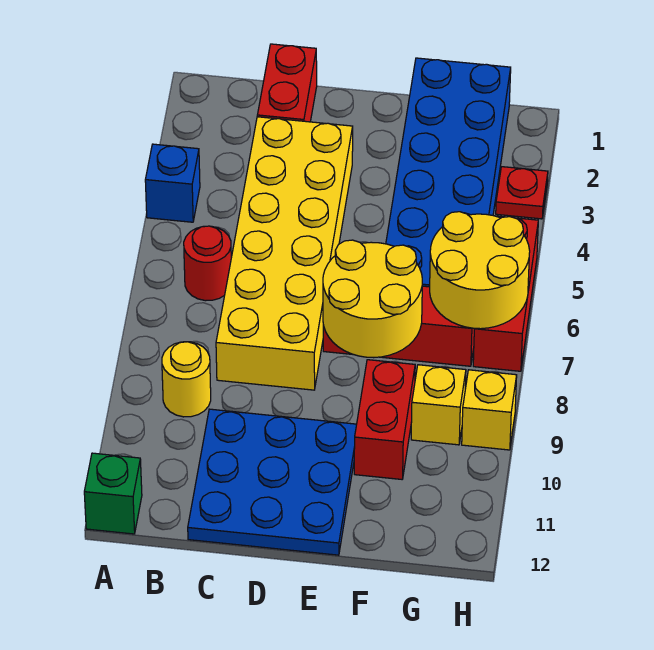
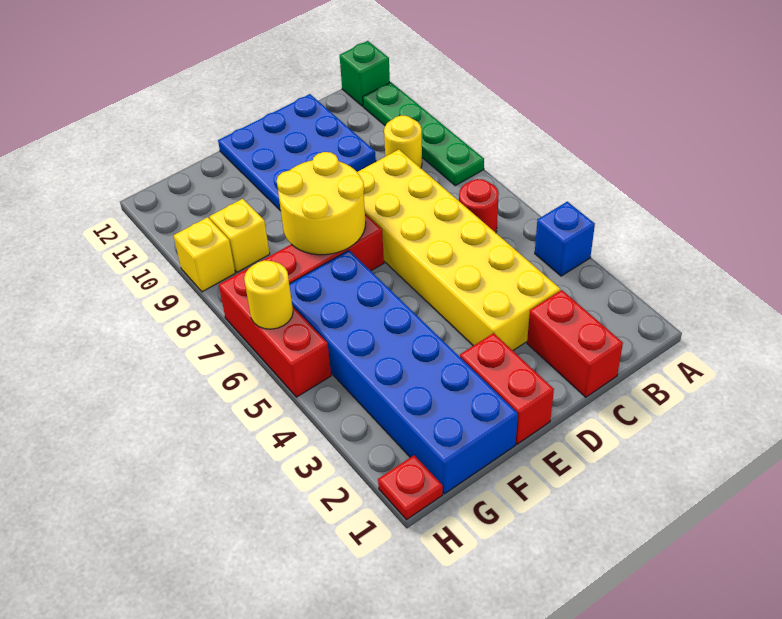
none -> green 1x4 plate [363,82,484,186]
red 1x2 brick [354,360,415,479] -> red 1x2 brick moved to [460,333,554,444]
yellow 2x2 round brick [430,212,530,329] -> yellow 1x1 round brick [244,260,293,329]
red 1x1 plate [496,167,548,219] -> red 1x1 plate moved to [378,455,443,520]

